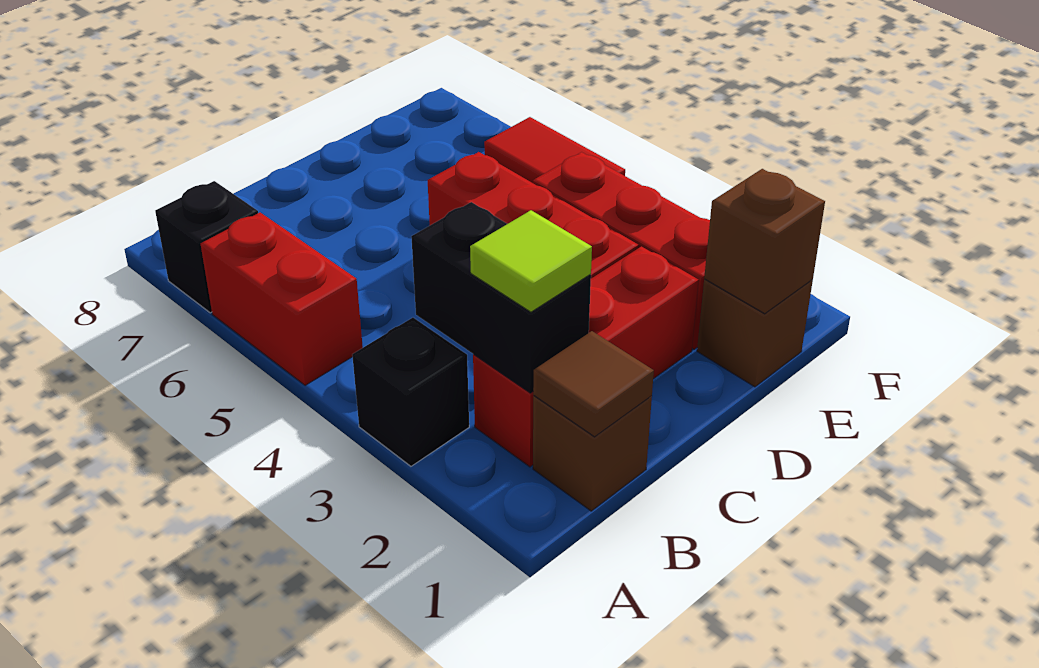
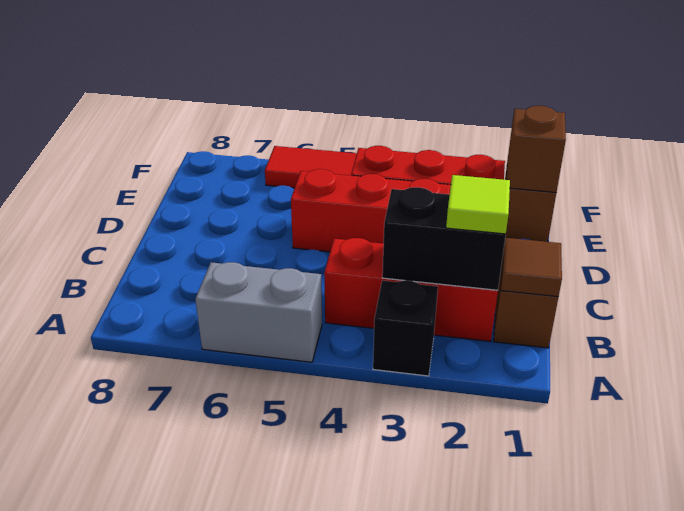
red 1x2 brick [201,213,363,385] -> grey 1x2 brick [195,262,322,362]
black 1x1 brick [155,181,258,313] -> none
red 1x3 brick [473,246,699,467] -> red 1x3 brick turned to [324,238,498,341]

